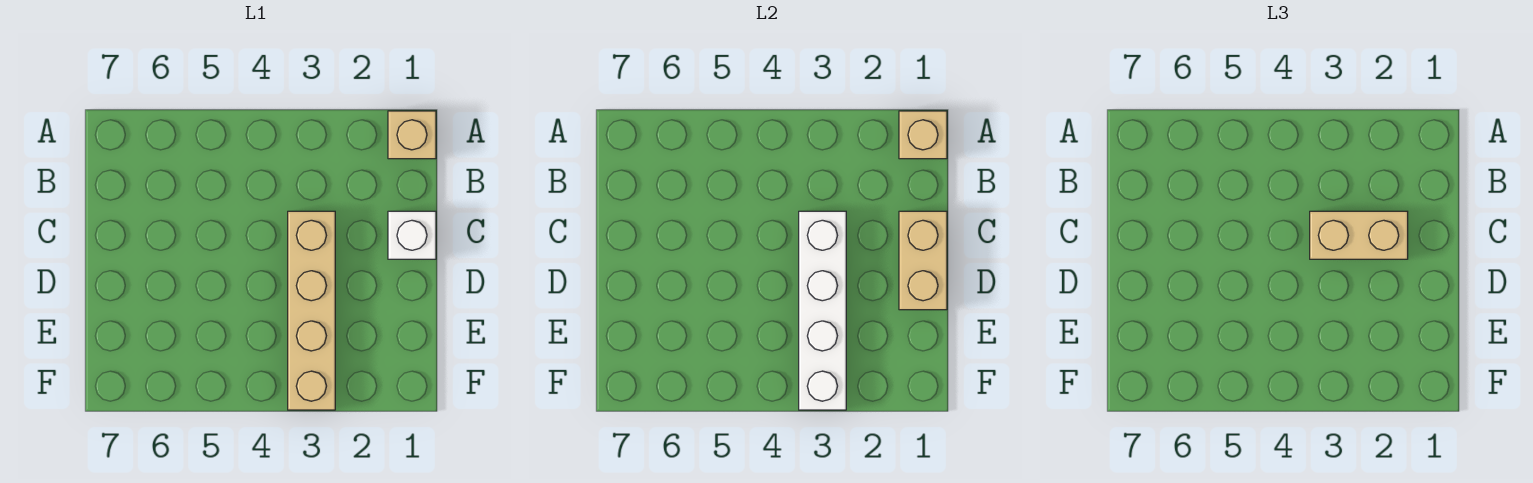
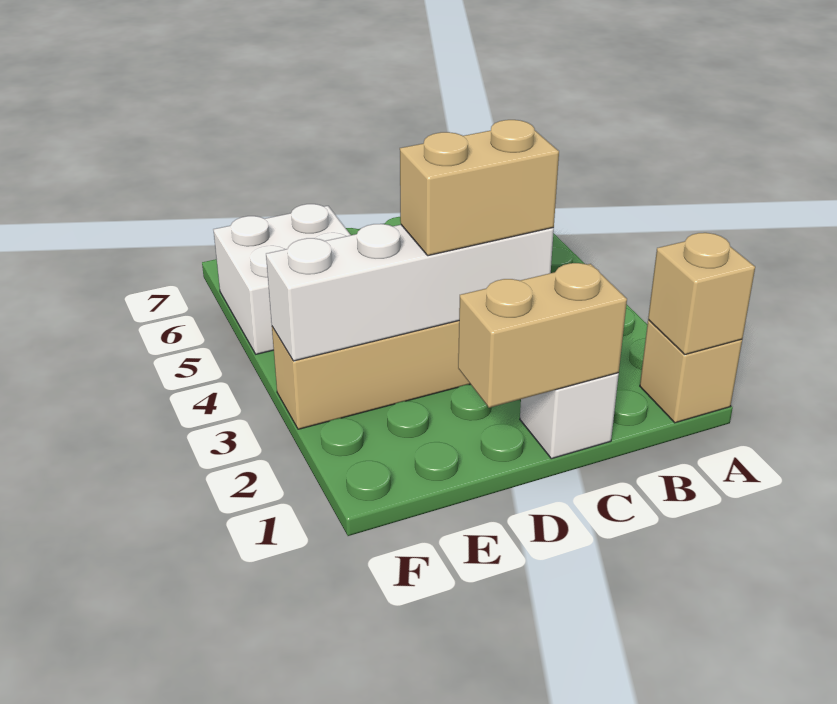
tan 1x2 brick [1310,211,1408,259] -> tan 1x2 brick turned to [400,120,559,256]
none -> white 2x2 brick [213,204,350,354]

